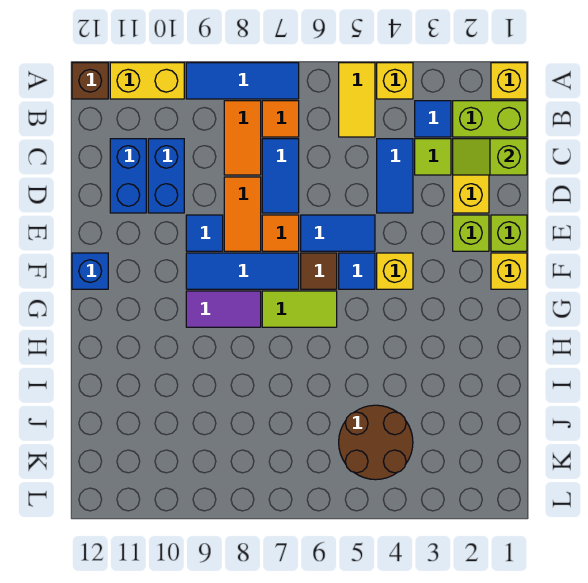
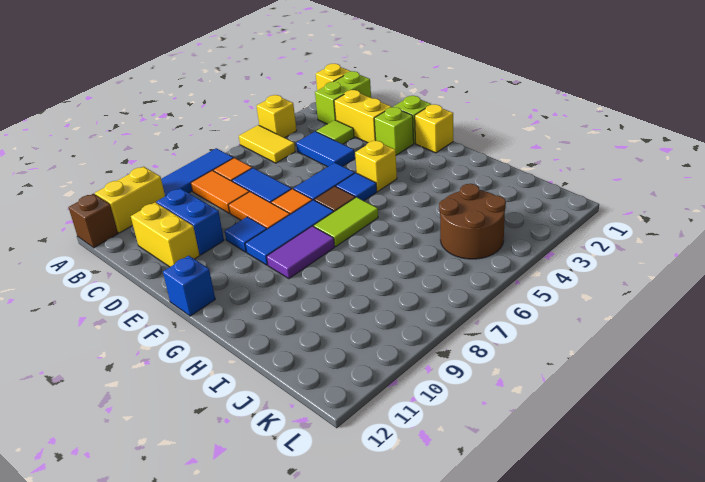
blue 1x1 tile [415,101,451,137] -> none
lime 1x2 slope [453,139,527,175] -> none
blue 1x2 brick [110,139,146,213] -> yellow 1x2 brick [131,202,200,267]

